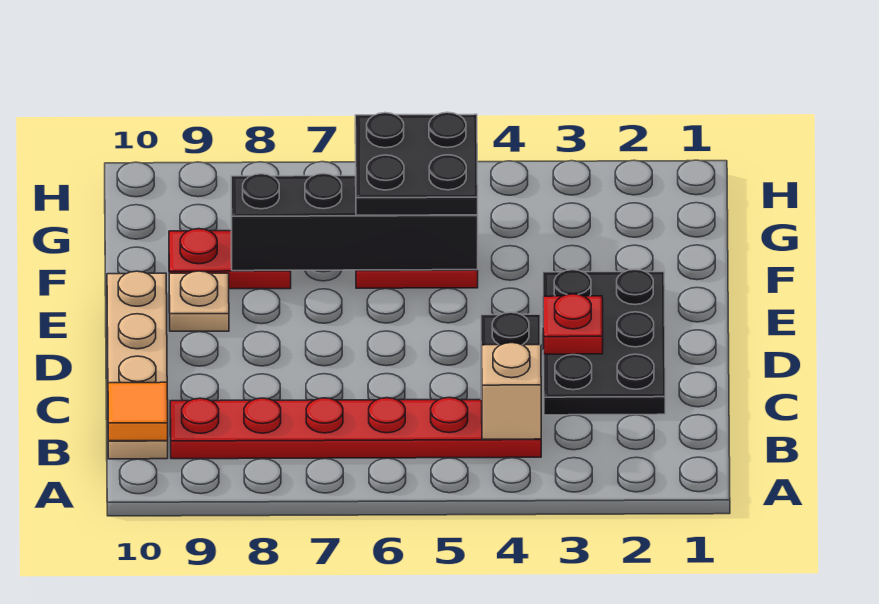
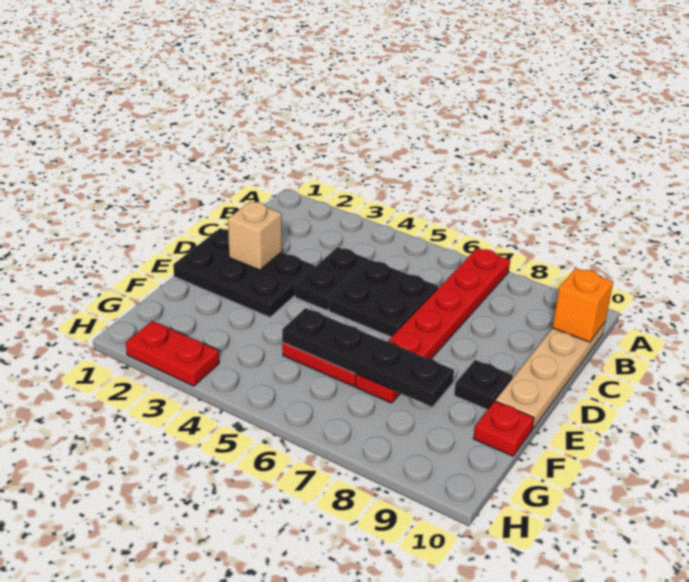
red 1x6 plate [170,397,541,459] -> red 1x6 plate turned to [355,248,510,403]
tan 1x1 brick [481,343,541,439] -> tan 1x1 brick moved to [228,201,282,270]
orange 1x1 tile [108,382,168,441] -> orange 1x1 brick [552,268,613,342]
black 2x3 plate [543,270,665,415] -> black 2x3 plate turned to [173,228,315,317]
red 1x1 plate [543,294,603,354] -> red 1x1 plate moved to [473,401,534,456]
tan 1x1 plate [169,271,229,331] -> black 1x1 plate [454,360,513,410]
black 1x4 brick [231,174,478,271] -> black 1x4 plate [282,308,454,407]
black 2x2 plate [355,112,478,215] -> black 2x2 plate moved to [329,260,438,337]
red 1x2 plate [169,229,291,289] -> red 1x2 plate moved to [126,321,219,386]

